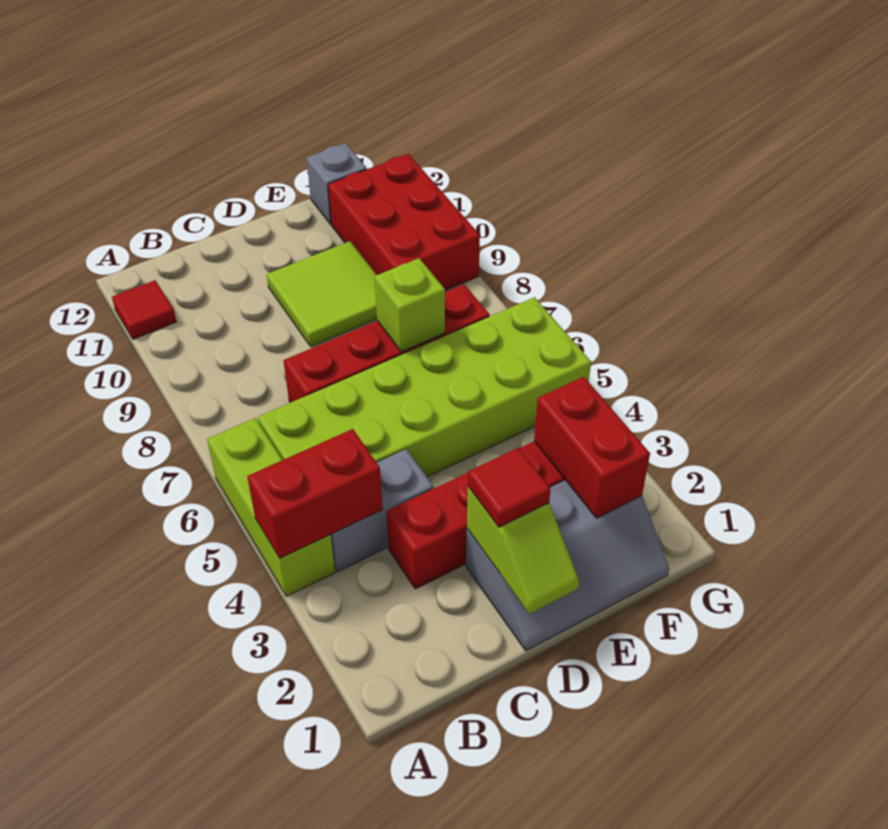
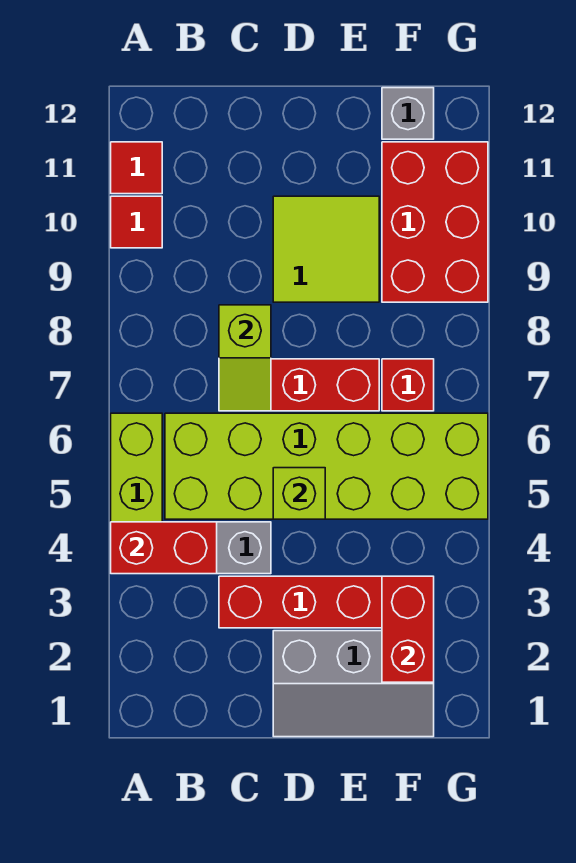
lime 1x2 slope [467,487,579,614] -> lime 1x2 slope moved to [219,305,271,411]
red 1x1 tile [468,448,551,527] -> red 1x1 tile moved to [111,196,162,248]
lime 1x1 brick [375,258,445,352] -> lime 1x1 brick moved to [273,468,325,519]

